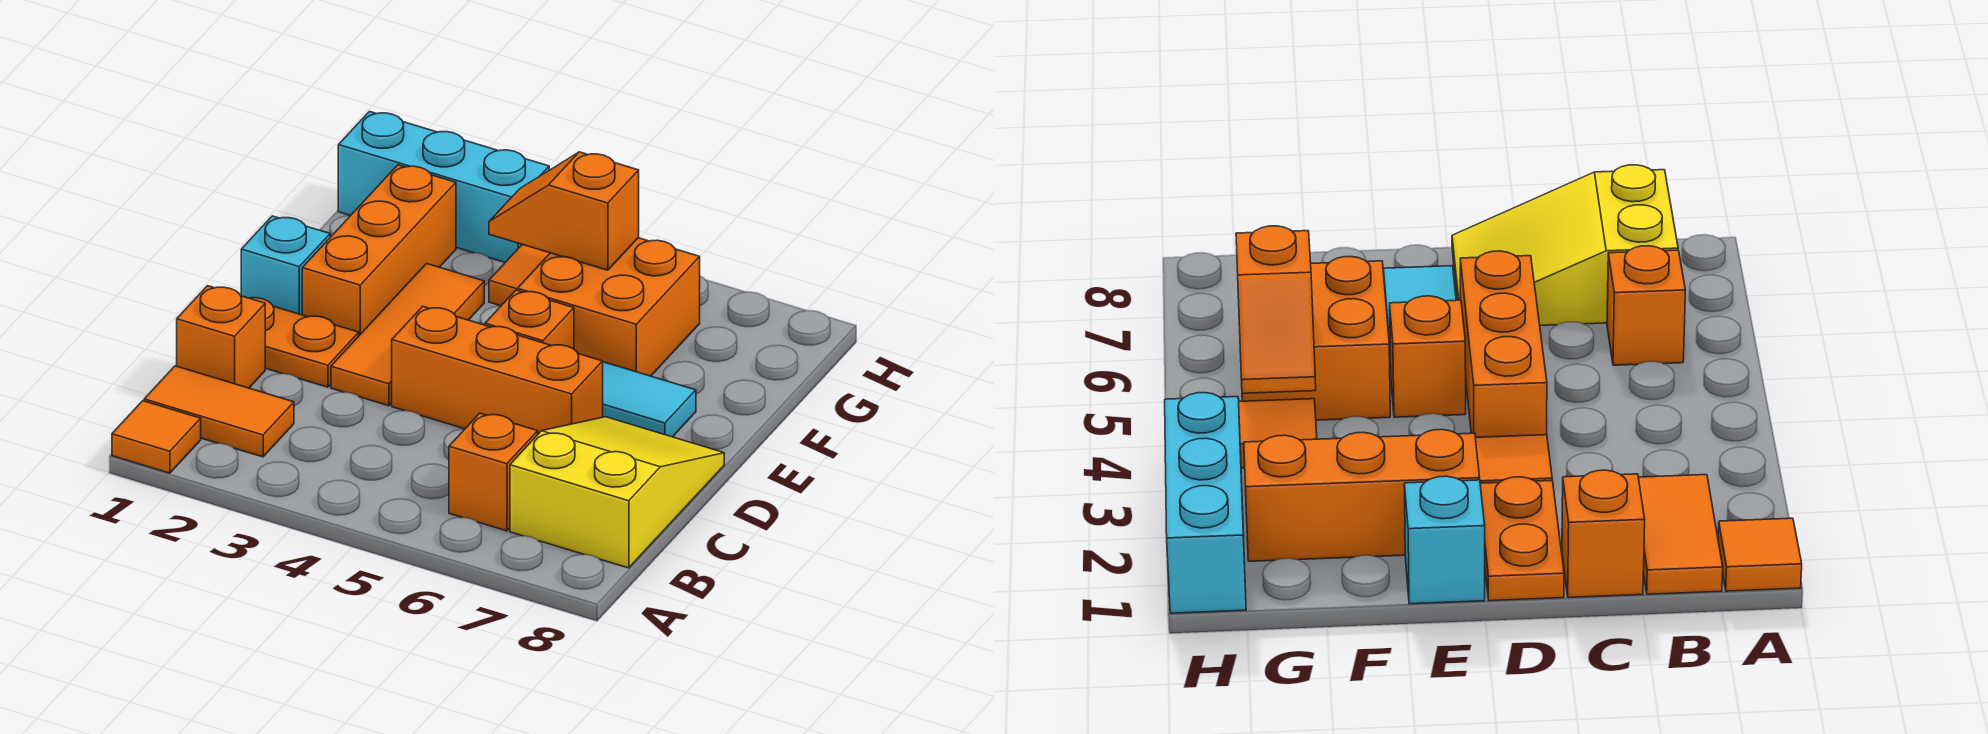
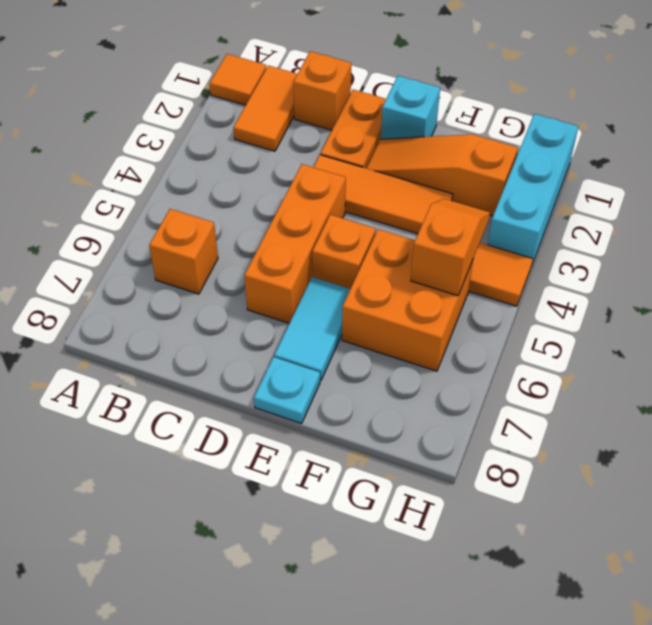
yellow 2x3 slope [510,417,724,568] -> none
orange 1x3 brick [302,165,456,335] -> orange 1x3 slope [367,134,518,216]
none -> cyan 1x1 plate [254,357,320,424]

